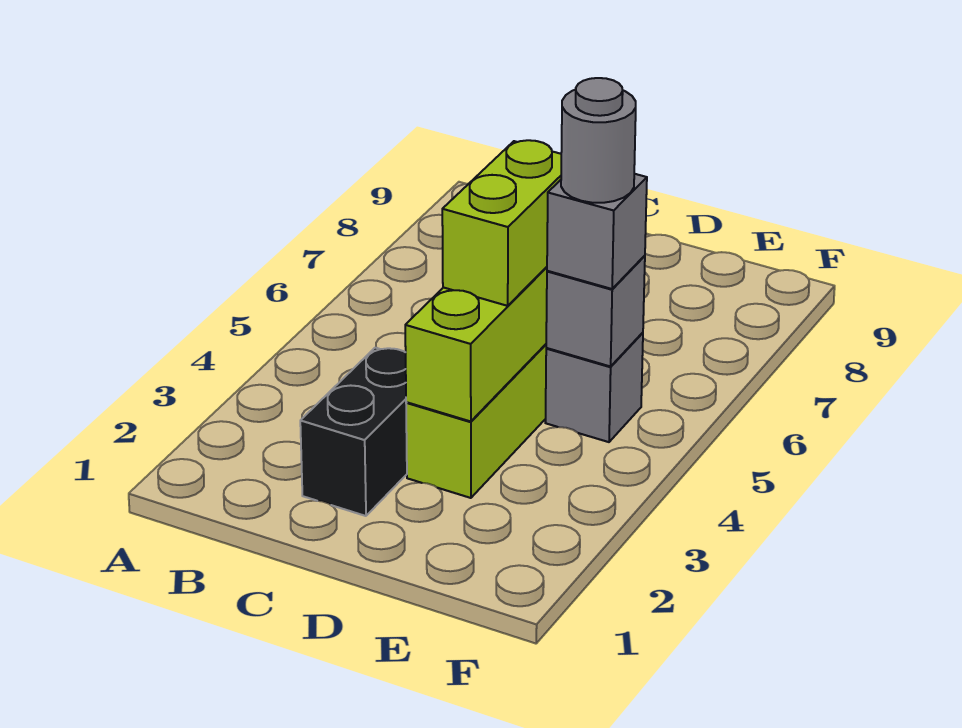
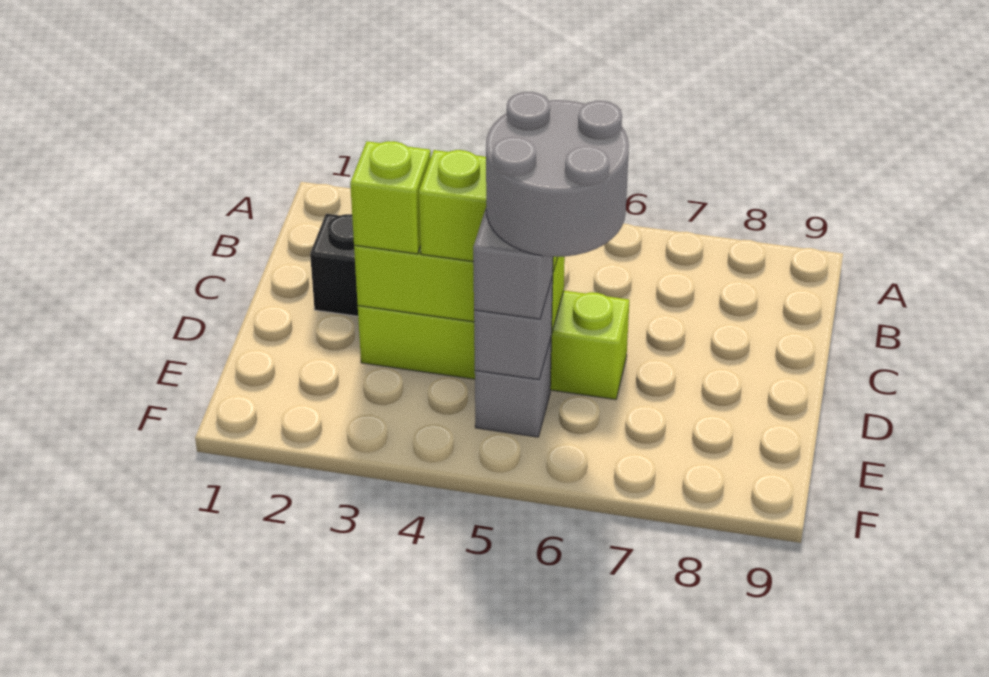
none -> lime 1x1 brick [350,141,431,254]
grey 1x1 round brick [561,78,636,203] -> grey 2x2 round brick [486,92,629,257]

